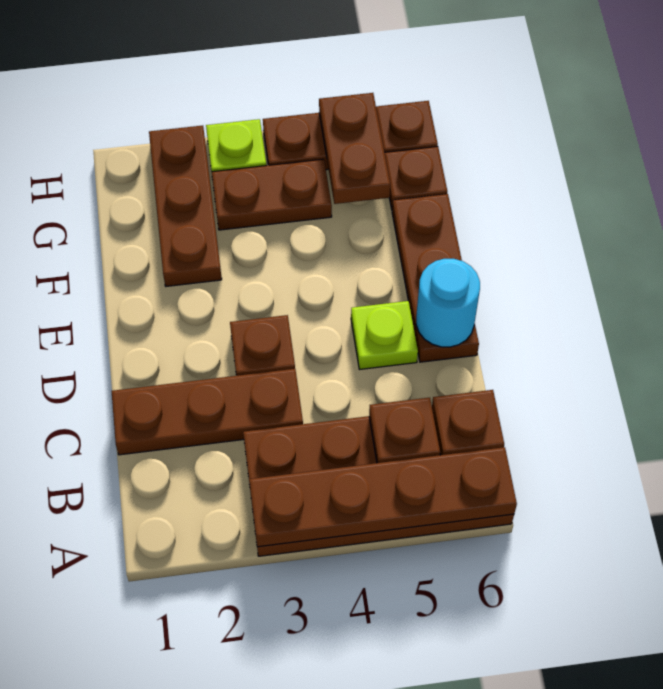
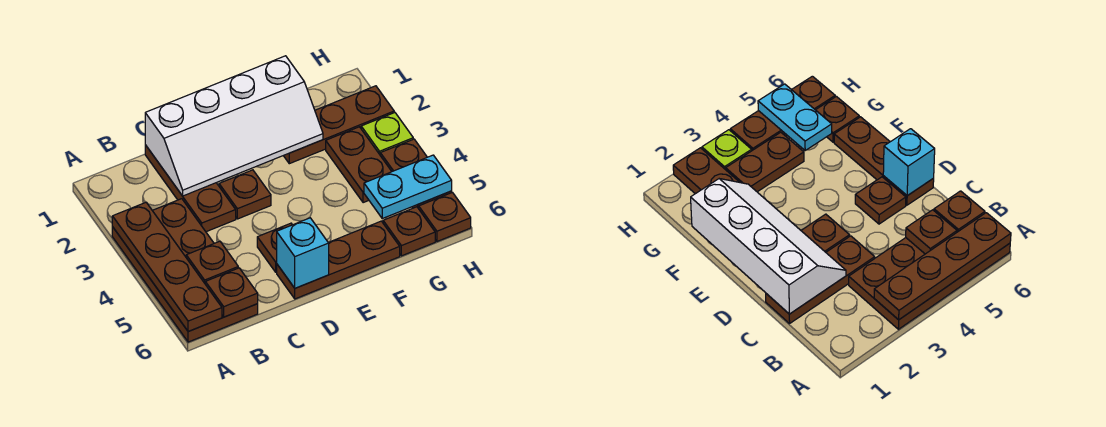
none -> white 2x4 slope [145,56,323,196]
lime 1x1 plate [351,301,418,369] -> brown 1x1 plate [257,223,292,272]
cyan 1x1 round brick [416,259,480,347] -> cyan 1x1 brick [277,218,329,288]
brown 1x2 plate [319,93,390,204] -> cyan 1x2 plate [364,155,452,219]

